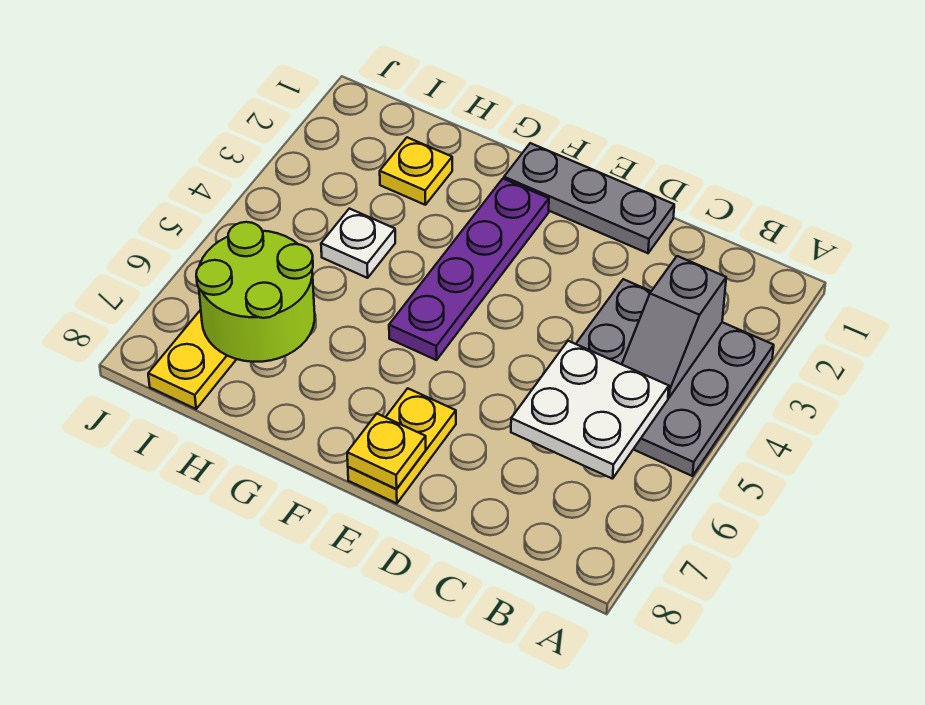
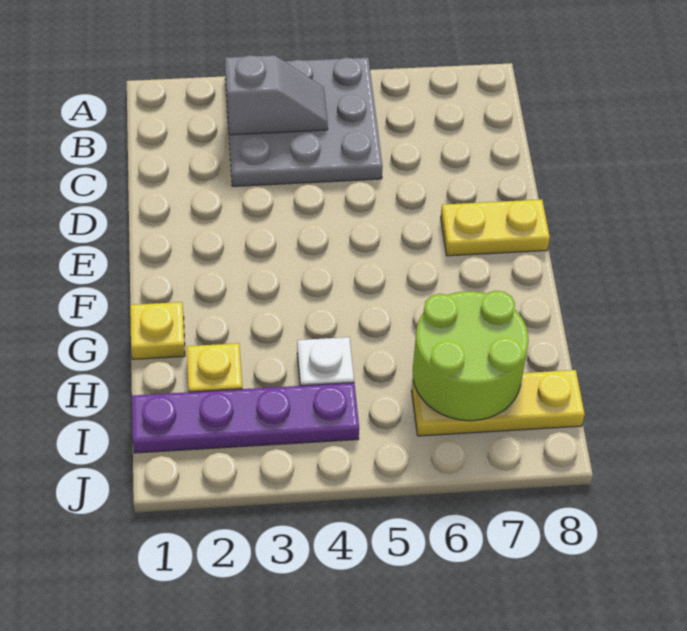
white 2x2 plate [511,341,669,479] -> none
grey 1x3 plate [504,143,674,253] -> none
yellow 1x1 plate [347,414,426,489] -> yellow 1x1 plate moved to [130,302,185,359]
purple 1x4 plate [389,179,549,360] -> purple 1x4 plate moved to [132,383,359,453]

